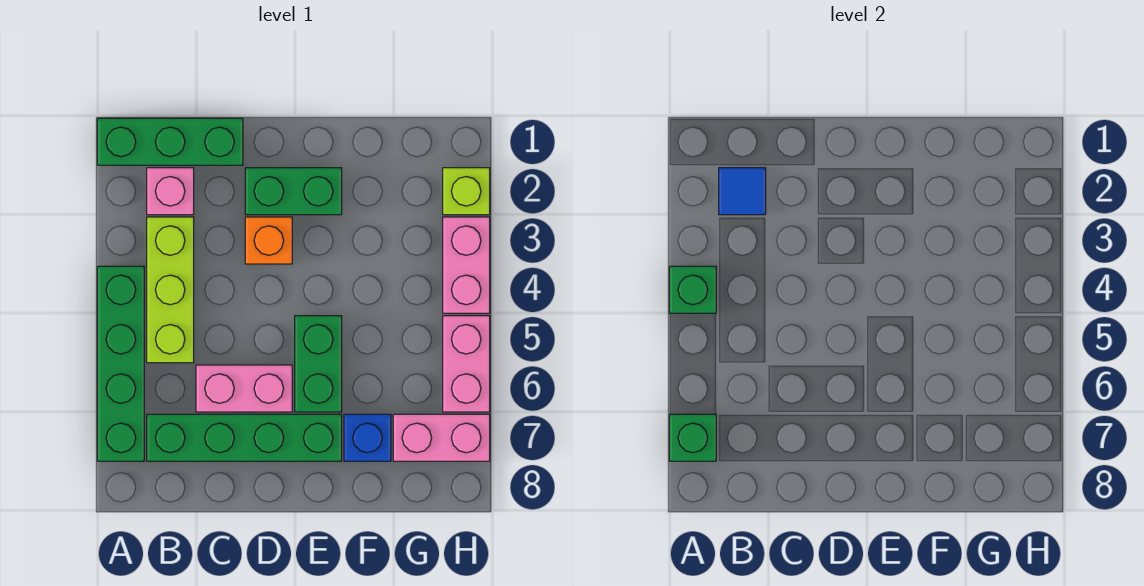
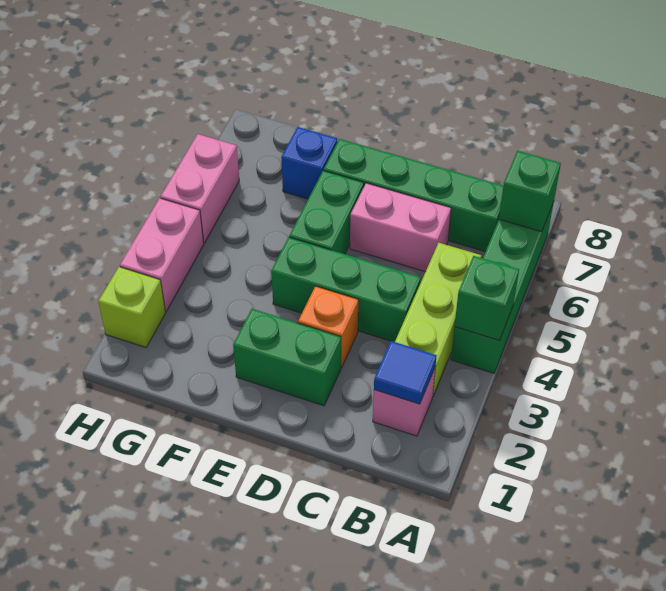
green 1x3 brick [97,118,243,165] -> green 1x3 brick moved to [271,237,421,342]
pink 1x2 brick [393,414,490,461] -> none

